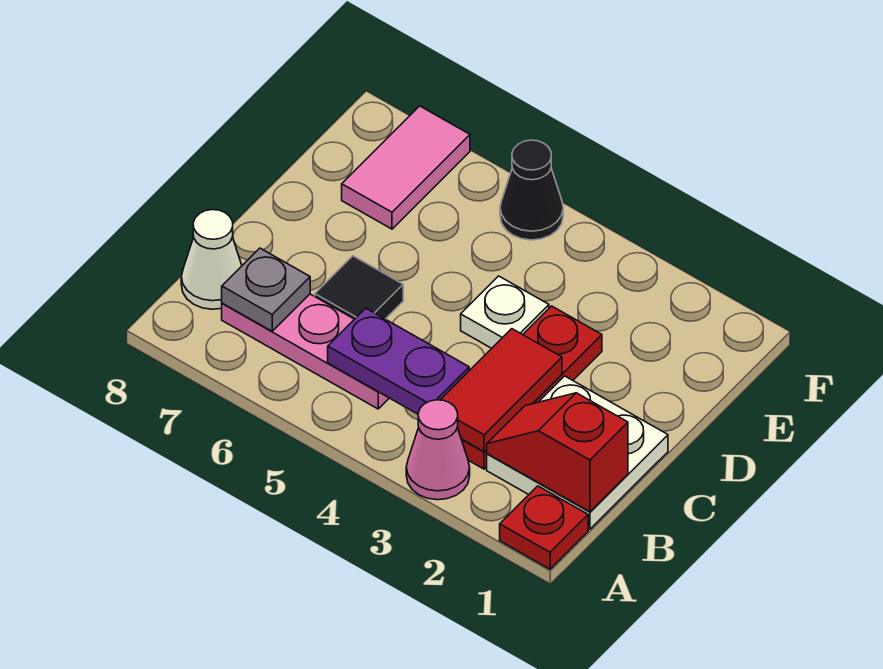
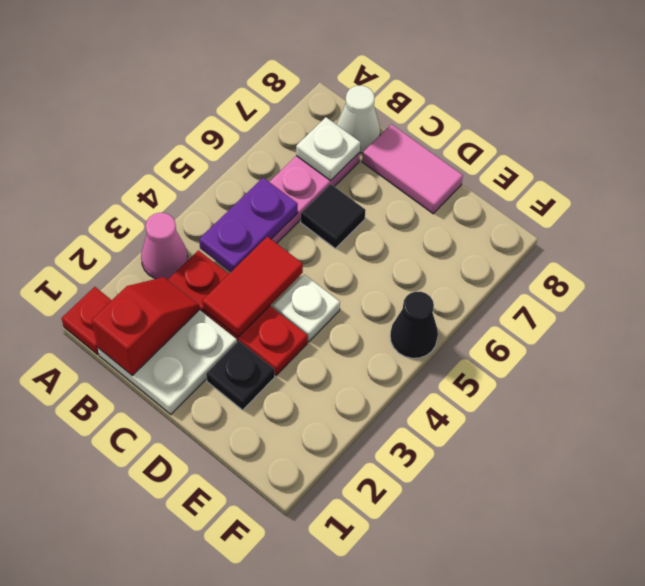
red 1x2 tile [441,329,562,452] -> red 1x2 tile turned to [202,237,303,337]
grey 1x1 plate [222,248,310,331] -> white 1x1 plate [296,117,360,180]
none -> black 1x1 plate [206,341,275,410]
pink 1x2 tile [342,106,470,229] -> pink 1x2 tile moved to [362,124,463,214]

